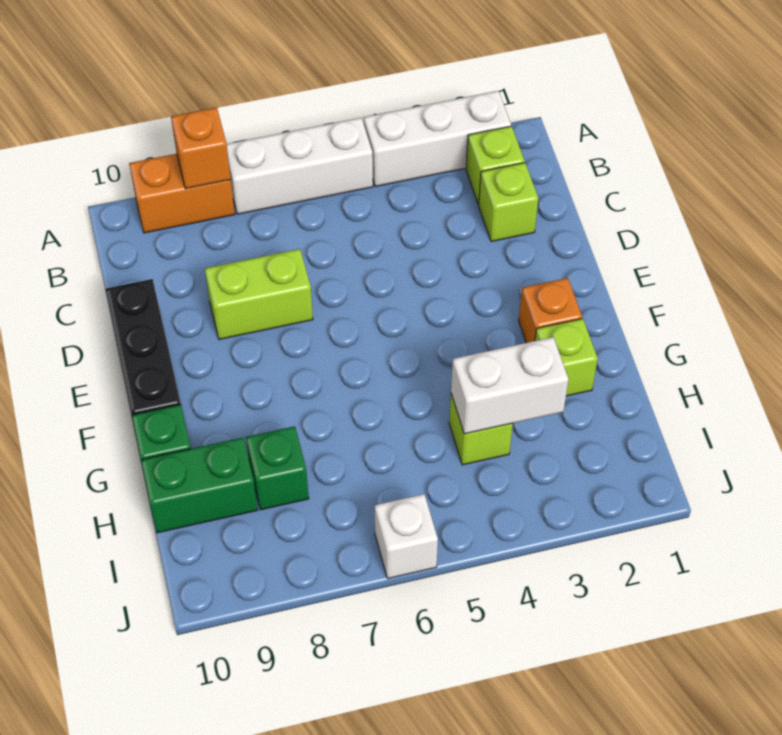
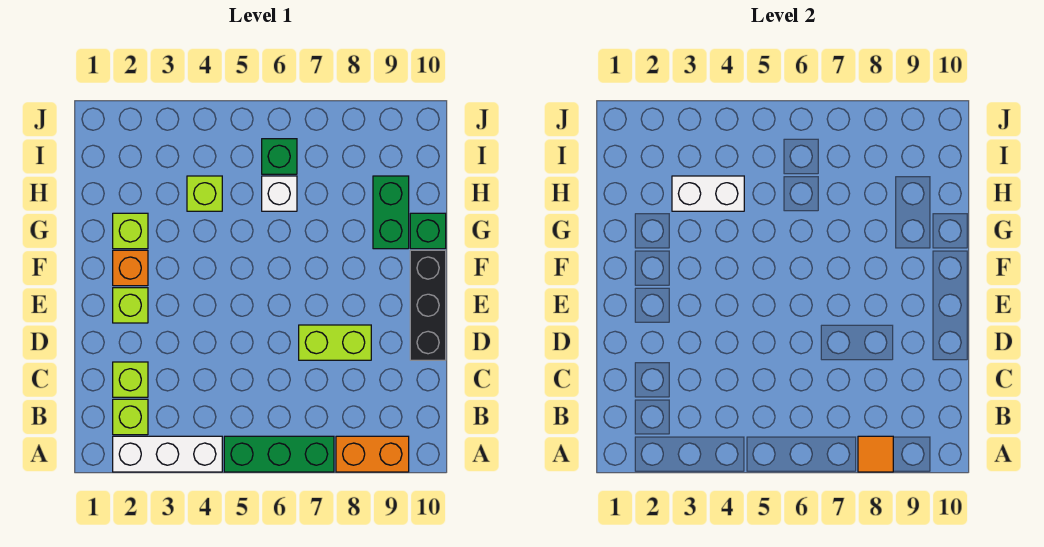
white 1x3 brick [227,118,373,214] -> green 1x3 brick [224,436,334,472]
orange 1x1 brick [171,107,231,189] -> orange 1x1 tile [858,436,893,472]
none -> lime 1x1 brick [113,288,148,323]
green 1x1 brick [246,426,309,510] -> green 1x1 brick moved to [262,139,297,174]
green 1x2 brick [141,438,258,533] -> green 1x2 brick turned to [373,176,409,249]
white 1x1 brick [375,494,438,579] -> white 1x1 brick moved to [262,176,297,211]

